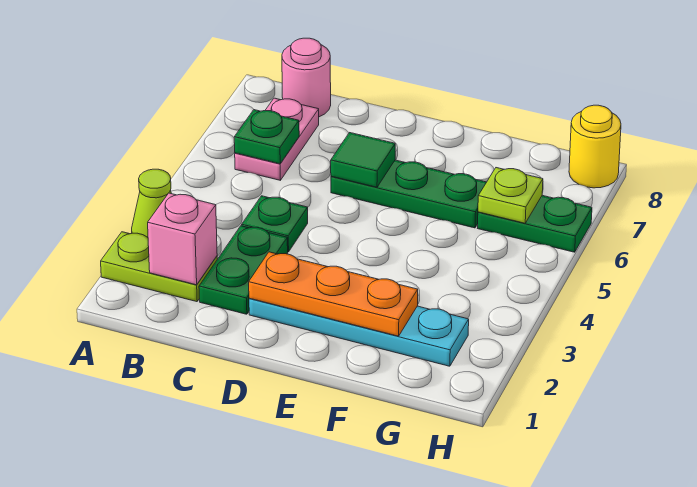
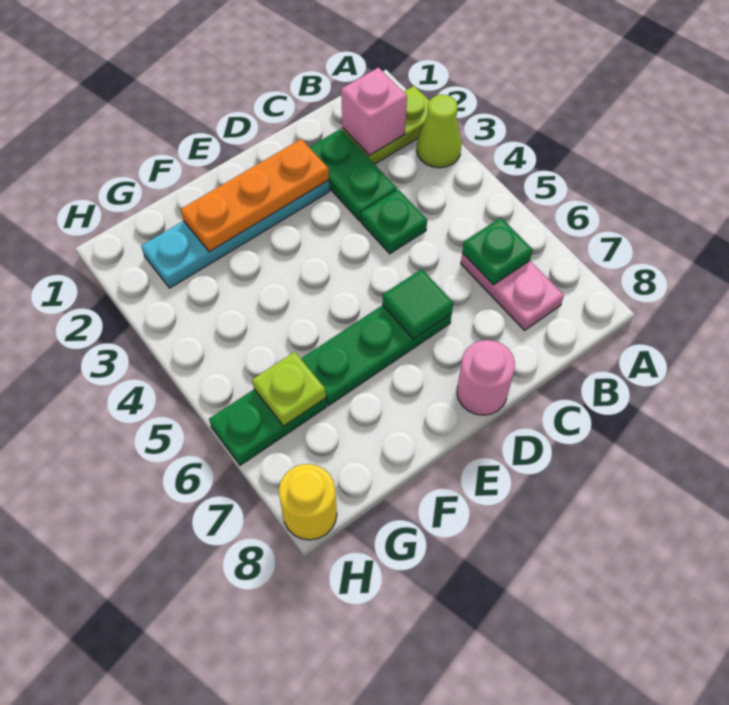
pink 1x1 round brick [282,38,331,117] -> pink 1x1 round brick moved to [457,340,515,415]

